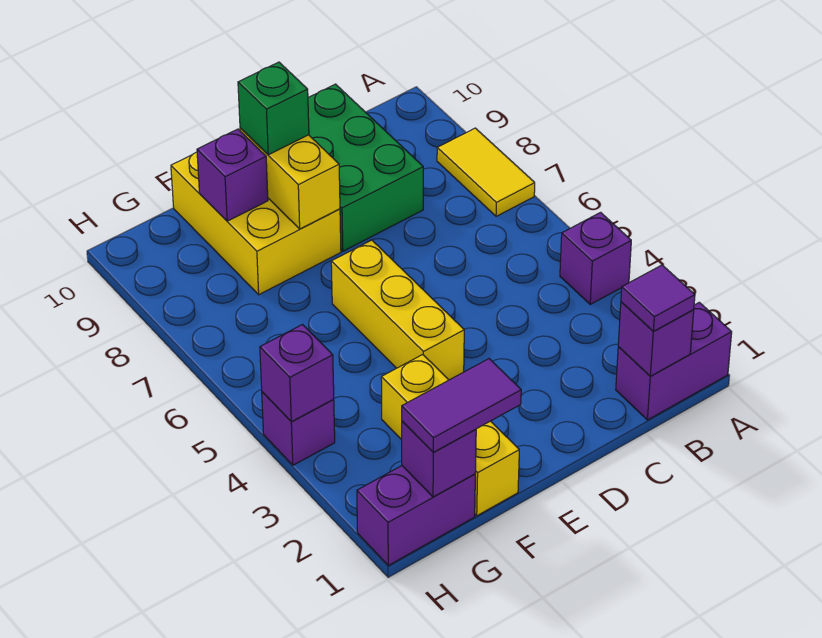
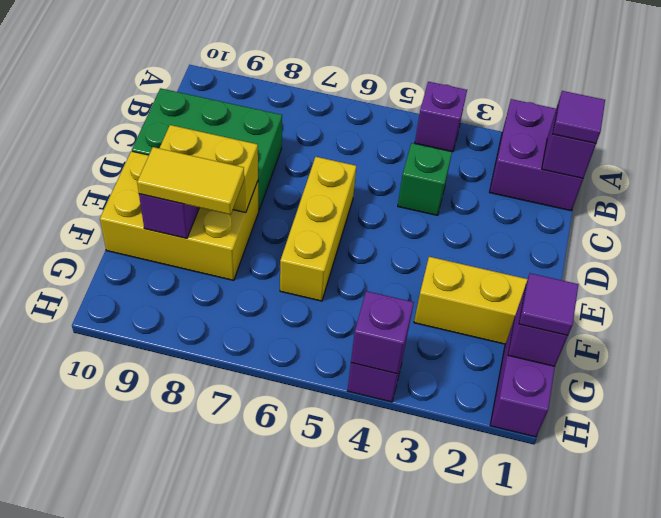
purple 1x2 brick [616,302,732,420] -> purple 2x2 brick [490,99,583,211]
yellow 1x2 tile [437,128,535,216] -> yellow 1x2 tile moved to [137,147,244,215]
yellow 1x3 brick [331,240,464,380] -> yellow 1x3 brick turned to [280,157,356,301]
green 1x1 brick [238,62,309,155] -> green 1x1 brick moved to [398,143,452,215]
purple 1x2 tile [402,359,521,452] -> purple 1x1 tile [519,273,578,335]

